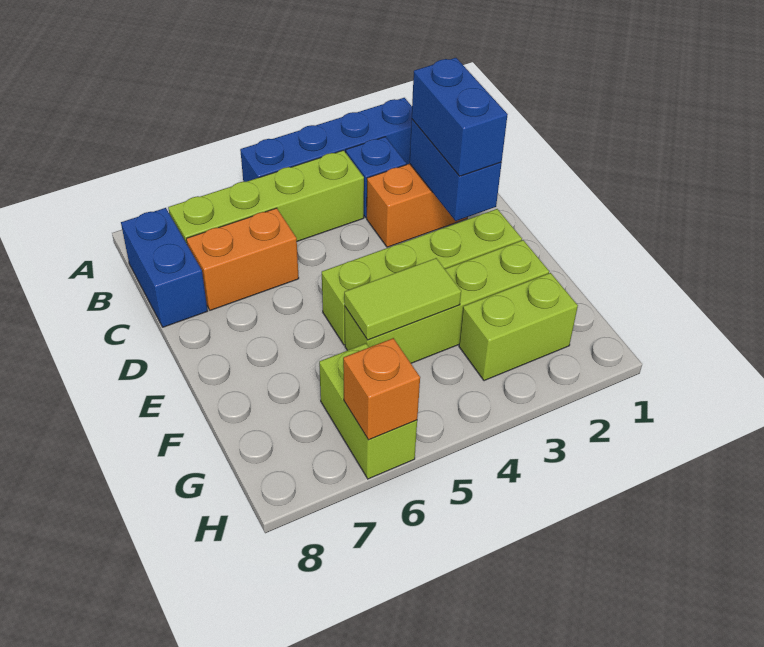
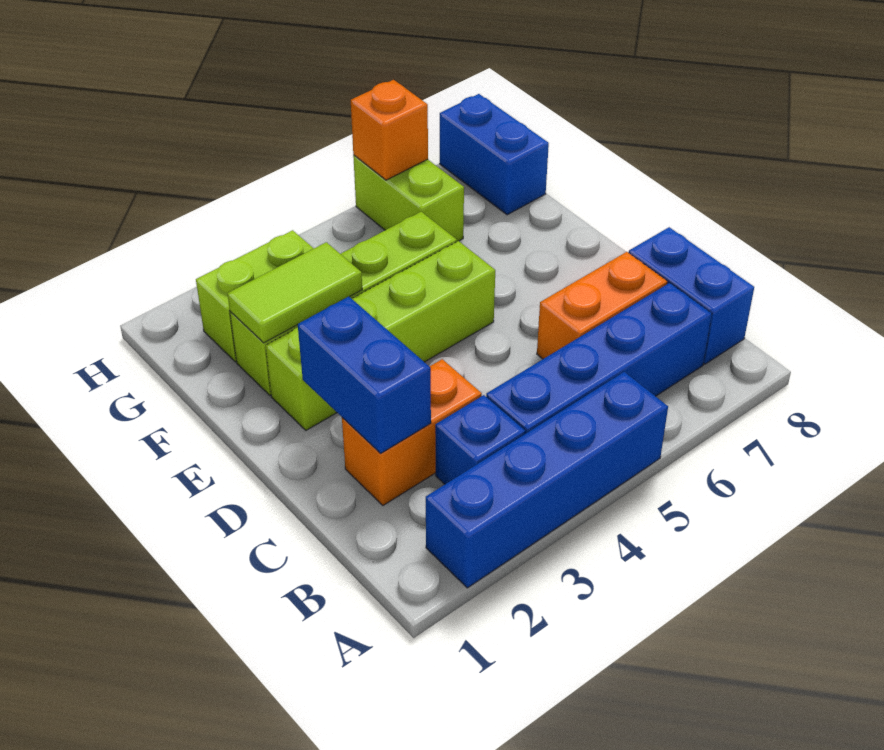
lime 1x4 brick [168,150,364,244] -> blue 1x4 brick [486,283,712,434]
blue 1x2 brick [412,58,508,176] -> blue 1x2 brick moved to [440,94,549,215]
lime 1x2 tile [344,258,461,340] -> lime 1x2 tile moved to [227,242,362,343]

